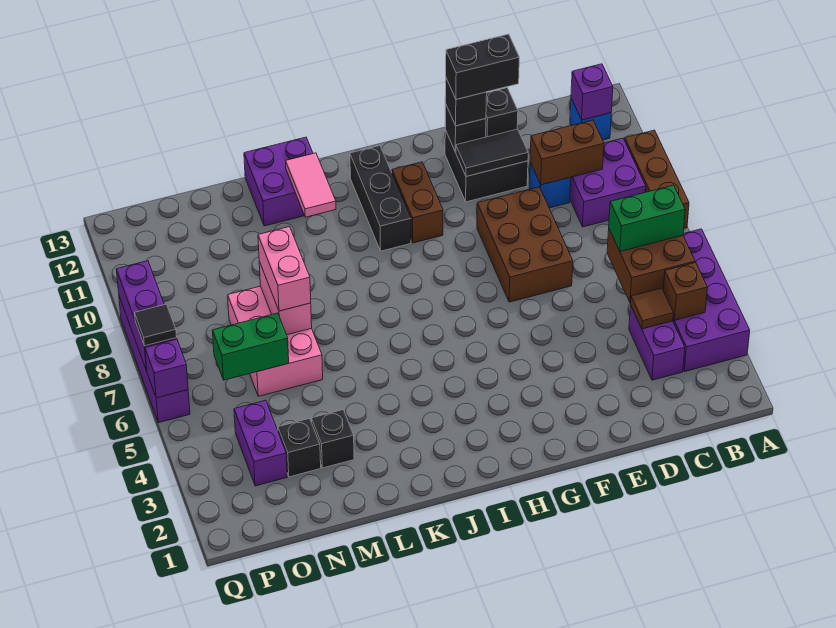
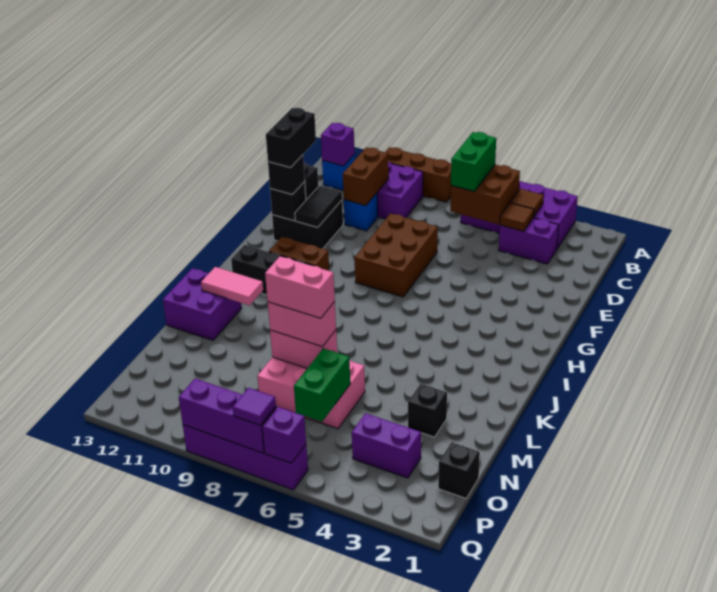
brown 1x1 brick [663,262,707,320] -> brown 1x1 tile [511,189,544,217]
brown 2x3 brick [477,187,573,302] -> brown 2x3 brick turned to [355,214,438,297]
none -> pink 1x2 brick [265,256,335,318]
black 1x1 brick [278,418,321,477] -> black 1x1 brick moved to [438,442,480,498]
black 1x1 tile [135,304,177,346] -> purple 1x1 tile [233,388,276,425]

